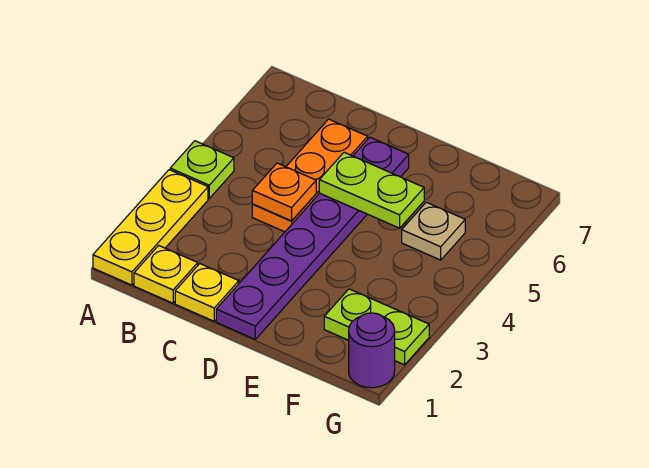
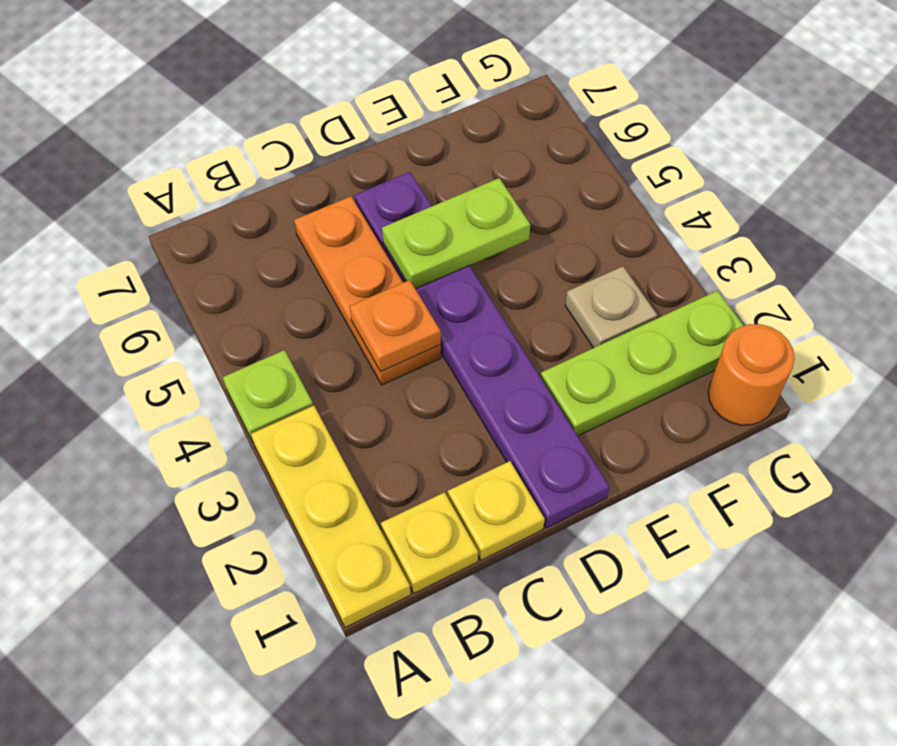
lime 1x2 plate [324,289,429,365] -> lime 1x3 plate [541,291,743,436]
tan 1x1 plate [402,202,465,260] -> tan 1x1 plate moved to [565,266,657,348]
purple 1x1 round brick [349,313,395,388] -> orange 1x1 round brick [708,324,795,425]

